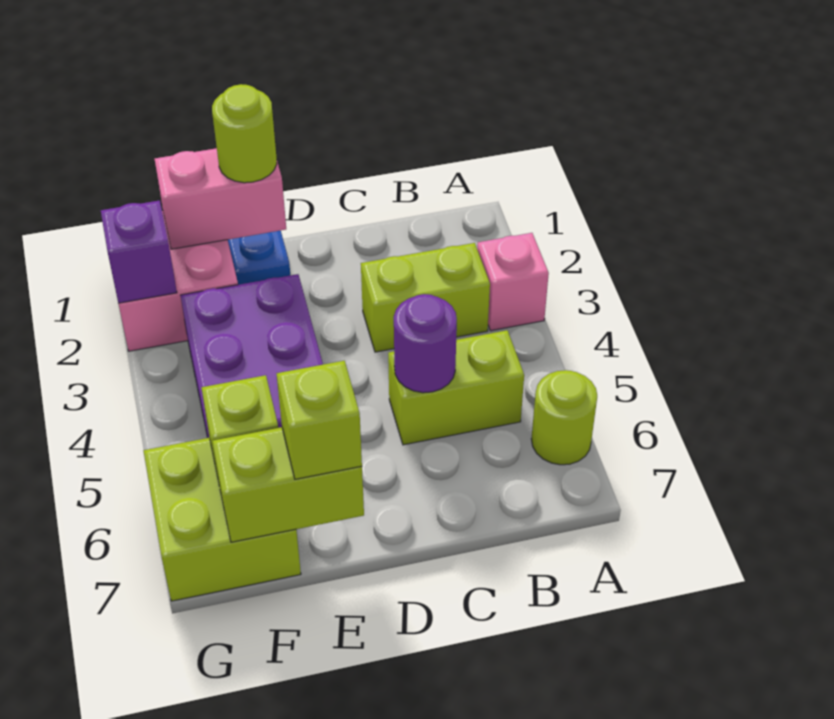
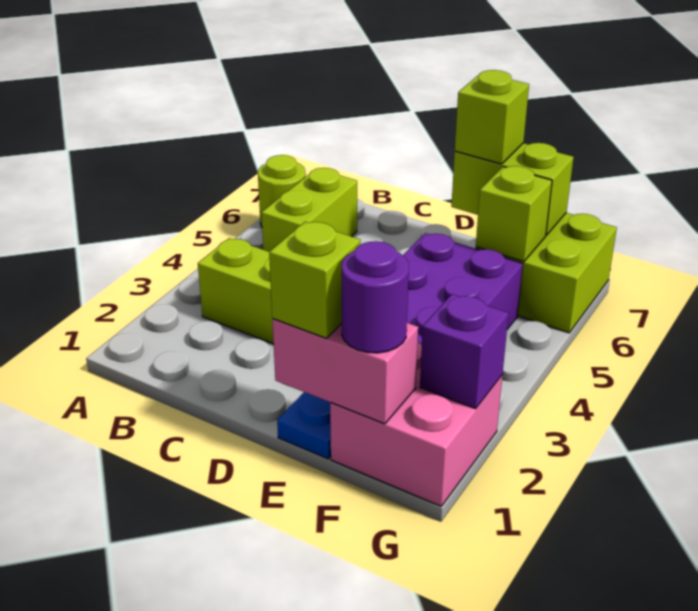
pink 1x1 brick [477,233,549,331] -> none
lime 1x2 brick [388,330,524,445] -> lime 1x2 brick turned to [261,168,357,252]
purple 1x1 round brick [394,294,457,393] -> purple 1x1 round brick moved to [342,241,409,353]
lime 1x1 round brick [212,84,277,183] -> lime 1x1 brick [269,222,360,338]

